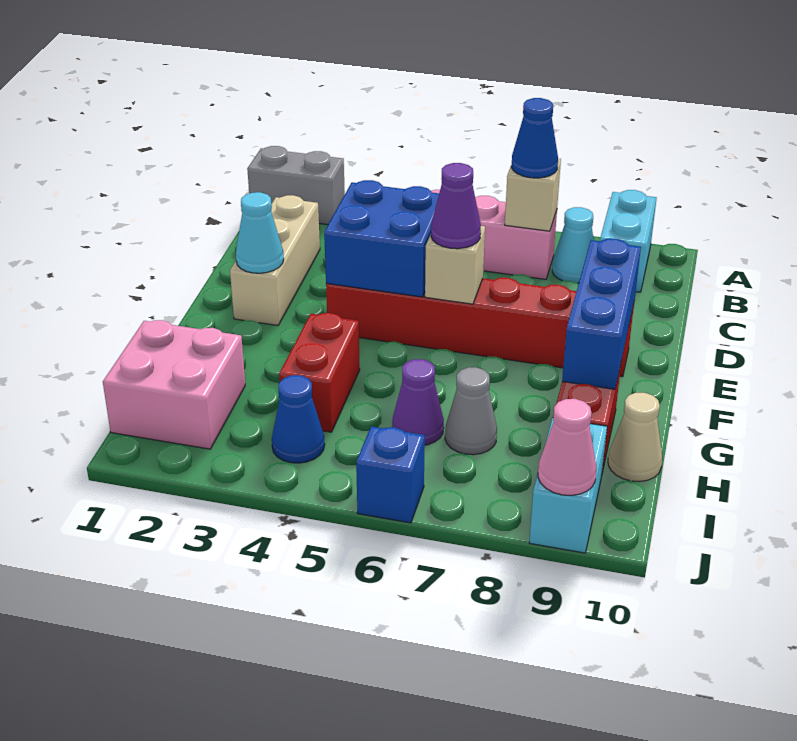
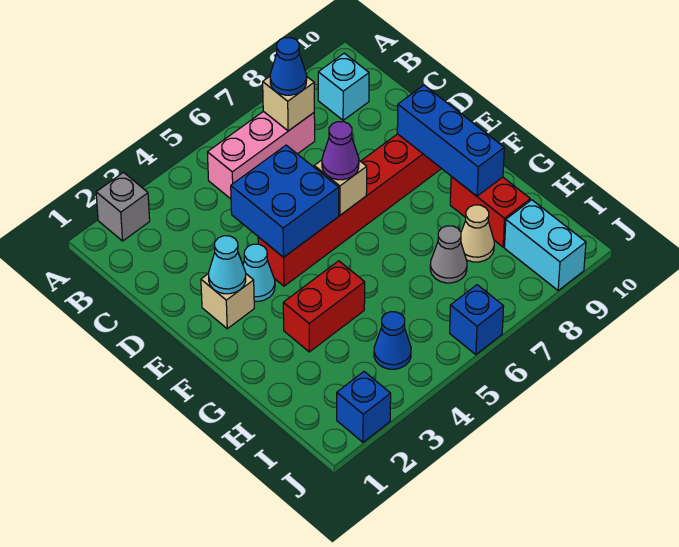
grey 1x2 brick [247,146,345,225] -> grey 1x1 brick [96,172,150,241]
cyan 1x2 brick [600,190,657,292] -> cyan 1x1 brick [318,53,369,120]
cyan 1x1 cone [552,207,594,283] -> cyan 1x1 cone moved to [243,244,275,301]
tan 1x3 brick [230,195,320,325] -> tan 1x1 brick [201,273,254,329]
red 1x2 brick [279,313,360,432] -> red 1x2 brick turned to [283,261,365,352]
pink 2x2 brick [103,320,245,449] -> none
purple 1x1 cone [392,359,444,445] -> none
tan 1x1 cone [608,393,662,482] -> tan 1x1 cone moved to [461,205,494,262]
none -> blue 1x1 brick [337,372,391,442]
pink 1x1 cone [538,399,596,495] -> none

